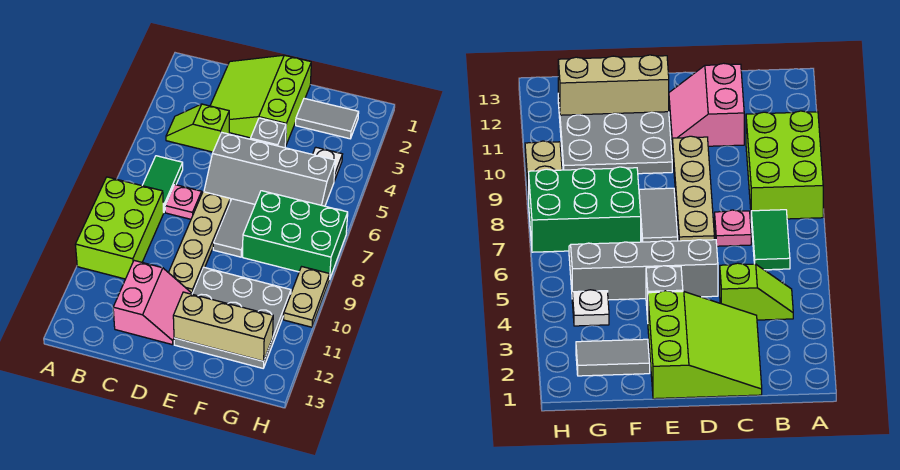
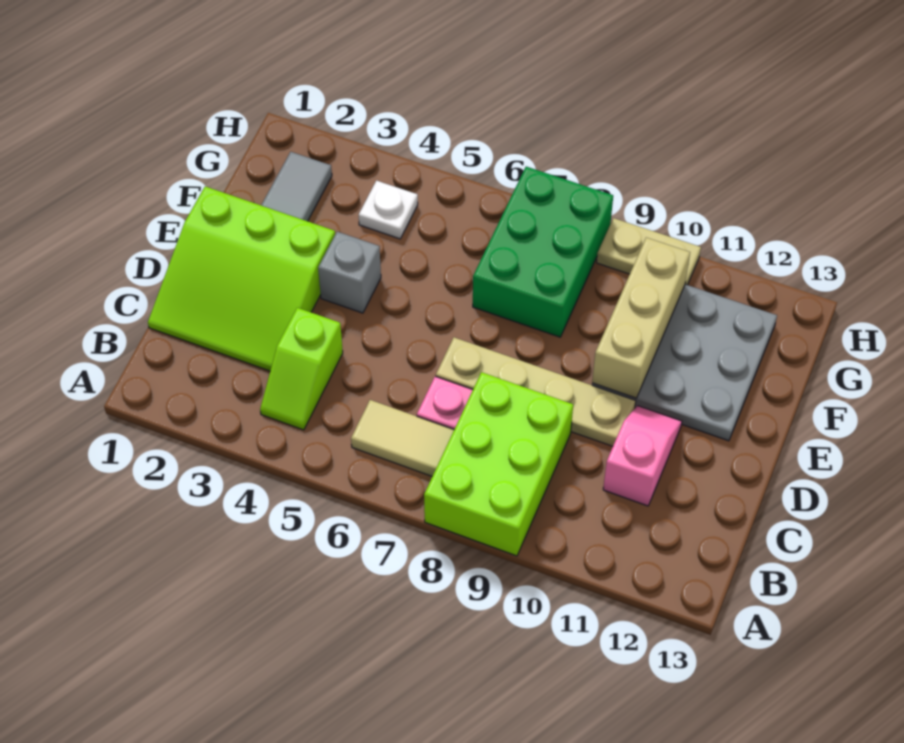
lime 2x3 brick [75,177,164,279] -> lime 2x3 brick turned to [424,372,573,556]
green 1x2 tile [142,156,183,212] -> tan 1x2 tile [351,400,454,476]
pink 2x2 slope [113,261,192,345] -> pink 1x2 slope [603,406,682,506]
grey 2x4 slope [204,133,335,206] -> none
grey 1x2 tile [213,199,255,257] -> none
tan 1x3 brick [173,292,273,361] -> tan 1x3 brick moved to [592,238,690,398]

